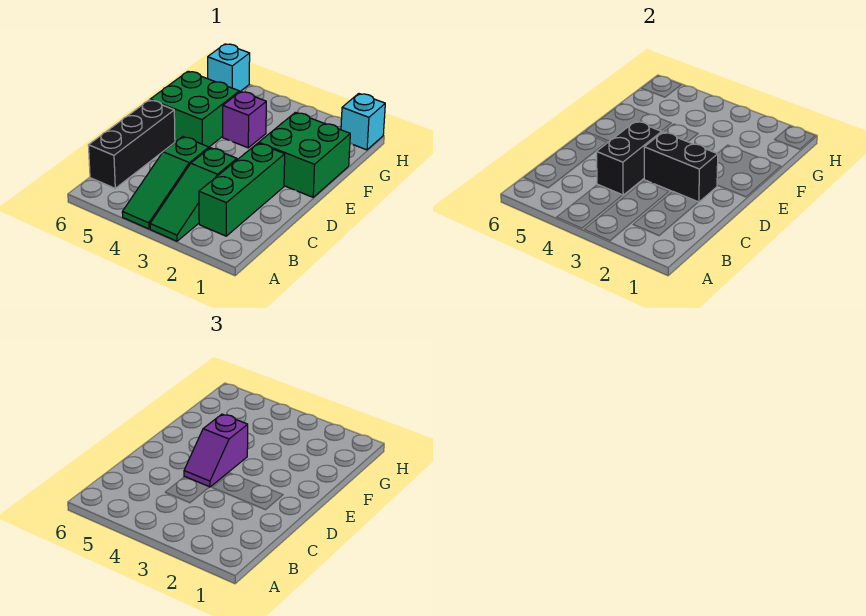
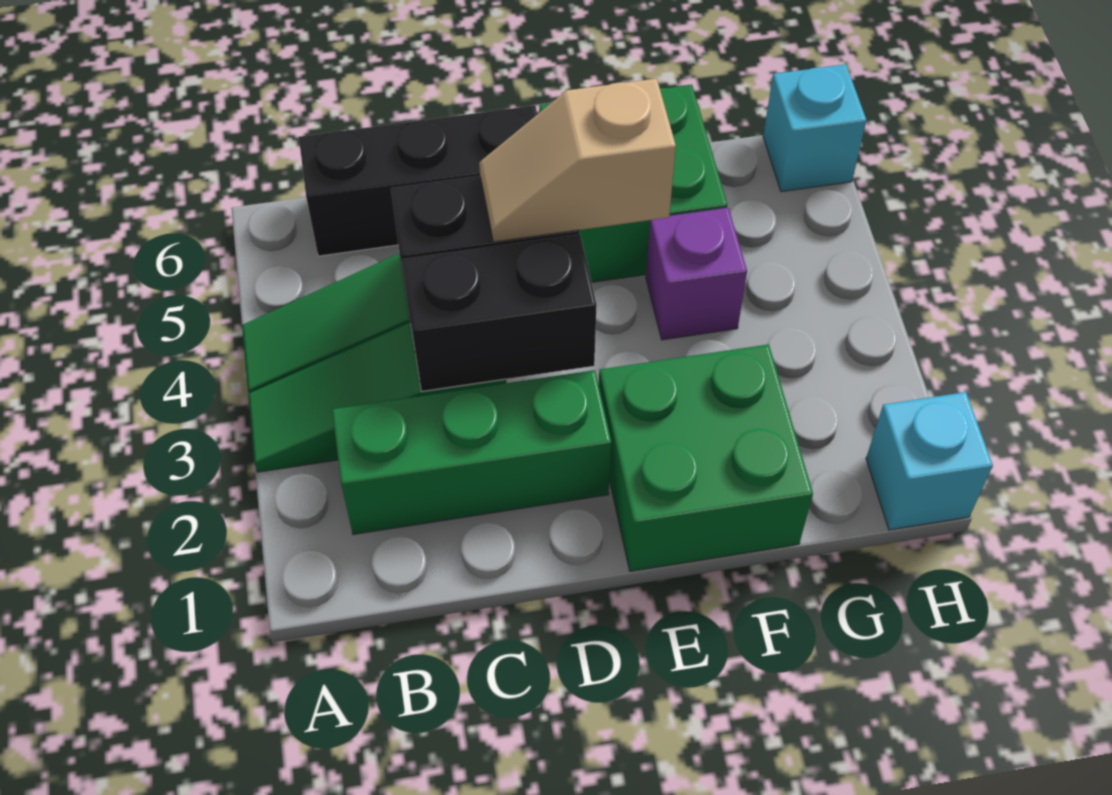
black 1x2 brick [644,132,718,202] -> black 1x2 brick turned to [402,234,597,391]
purple 1x2 slope [184,414,248,487] -> tan 1x2 slope [479,78,676,242]

